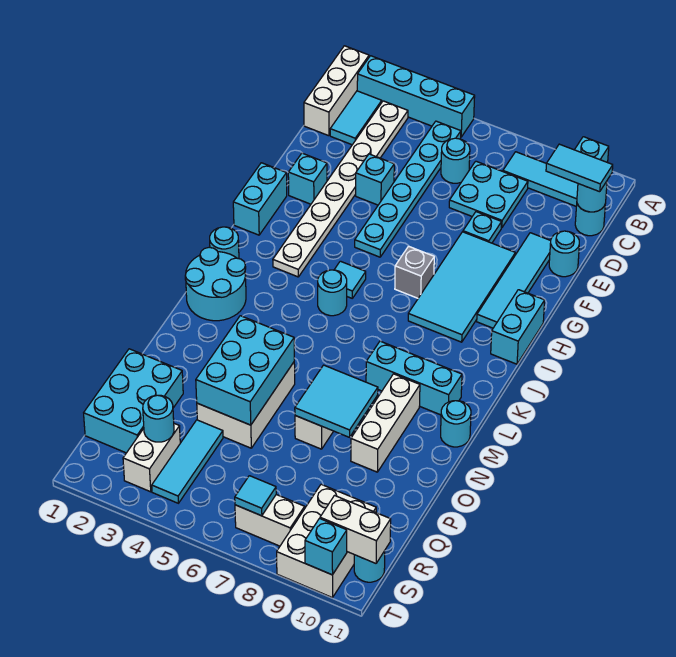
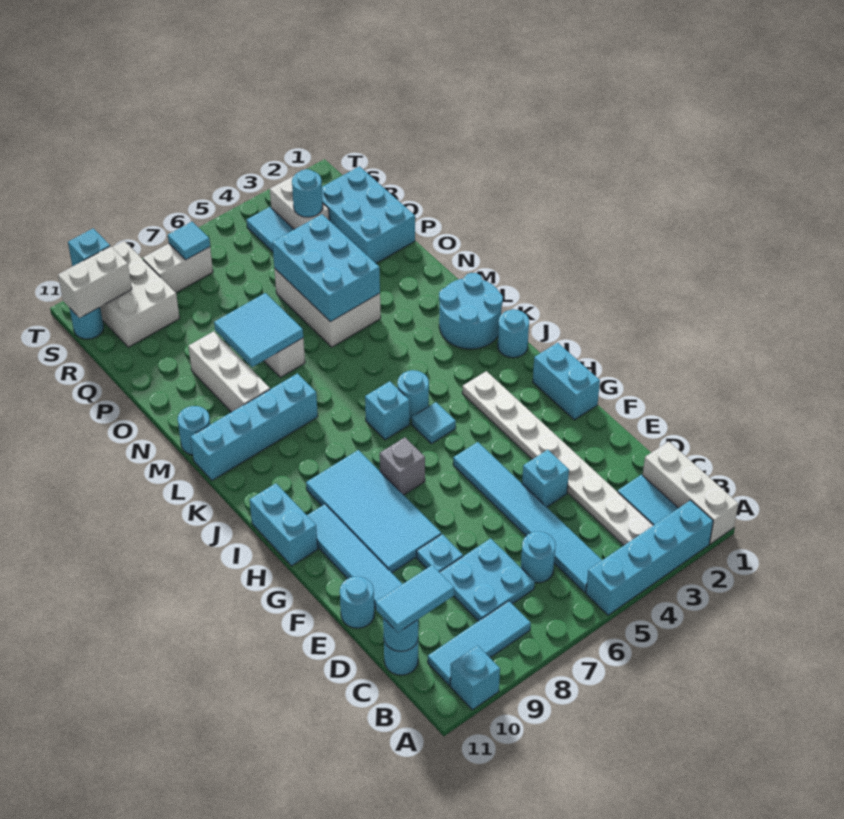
cyan 1x6 plate [355,121,461,257] -> cyan 1x6 tile [453,442,602,592]
cyan 1x1 brick [288,153,327,204] -> cyan 1x1 brick moved to [365,381,410,440]
cyan 1x3 brick [366,341,462,415] -> cyan 1x4 brick [191,374,318,480]

